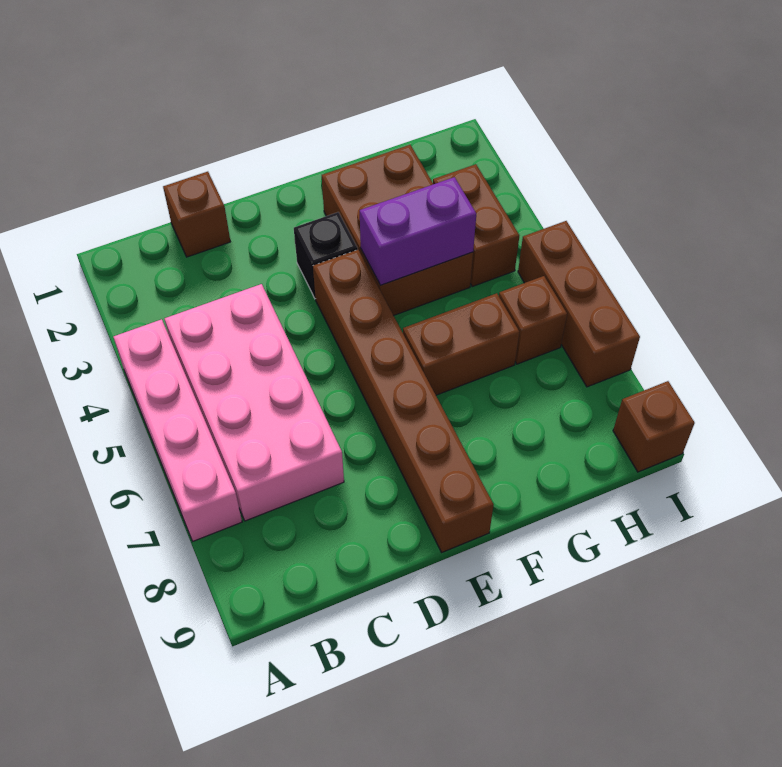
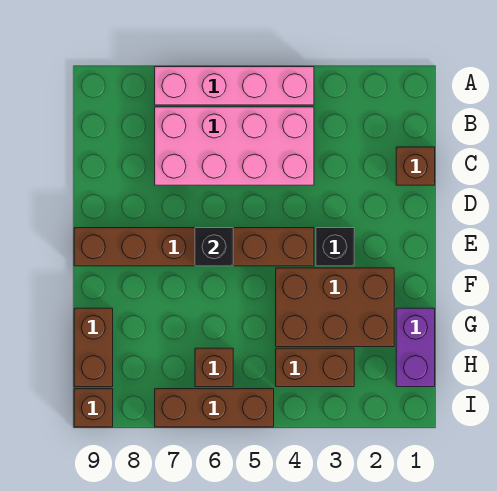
none -> black 1x1 brick [195,228,233,266]
purple 1x2 brick [360,177,476,285] -> purple 1x2 brick moved to [396,308,435,387]
brown 1x2 brick [403,293,519,395] -> brown 1x2 brick moved to [74,308,113,387]

